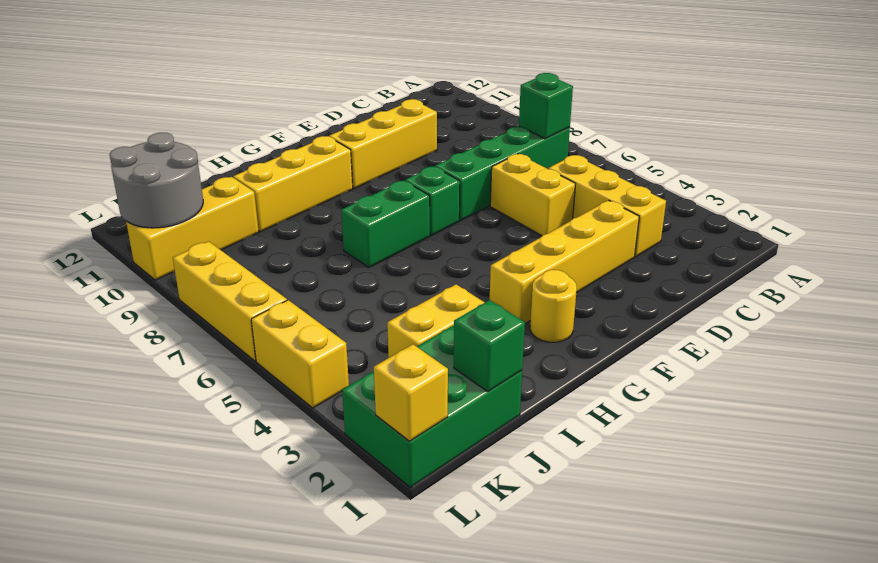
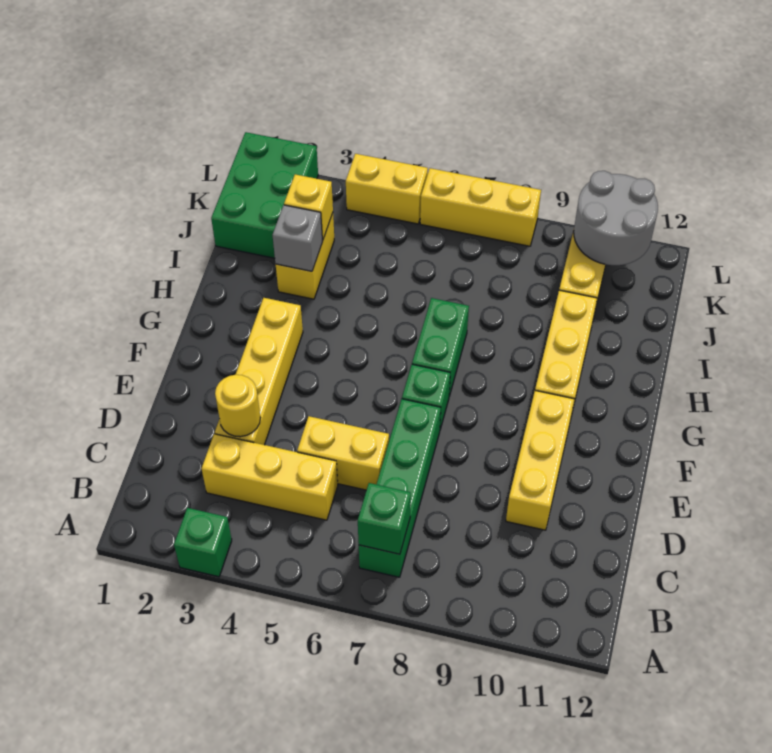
yellow 1x1 round brick [530,270,577,342] -> yellow 1x1 round brick moved to [215,375,260,437]
none -> grey 1x1 brick [273,205,323,271]
green 1x1 brick [454,300,525,391] -> green 1x1 brick moved to [174,508,232,577]
yellow 1x1 brick [374,344,448,441] -> yellow 1x1 brick moved to [284,174,333,240]

